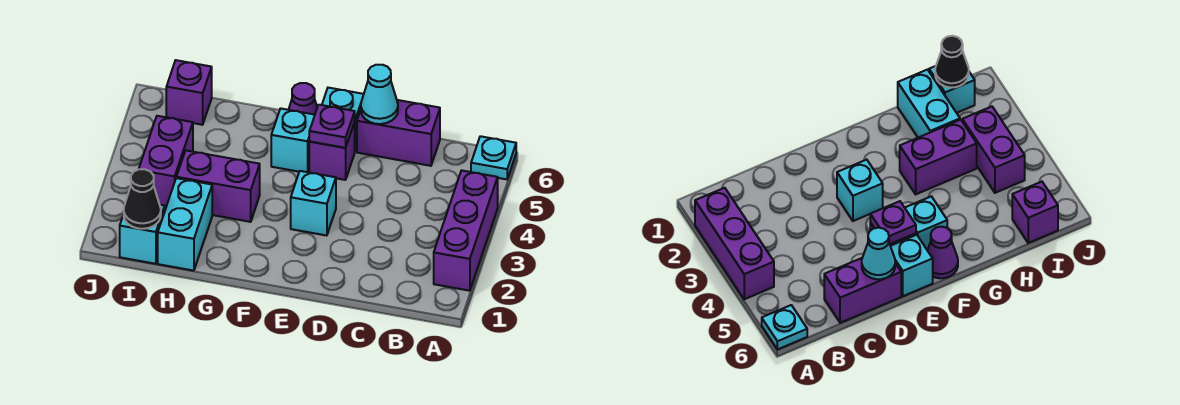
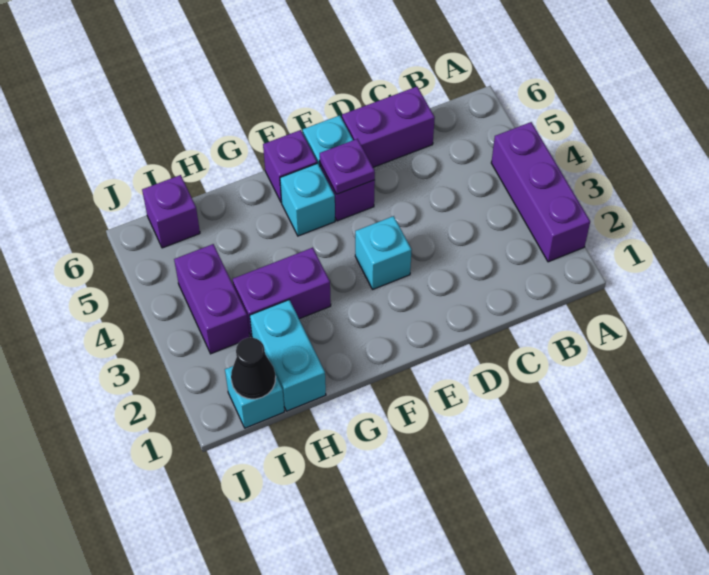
cyan 1x1 plate [471,136,516,179] -> none
cyan 1x1 cone [361,65,398,124] -> none
purple 1x1 cone [289,83,317,115] -> purple 1x1 brick [263,130,317,202]

